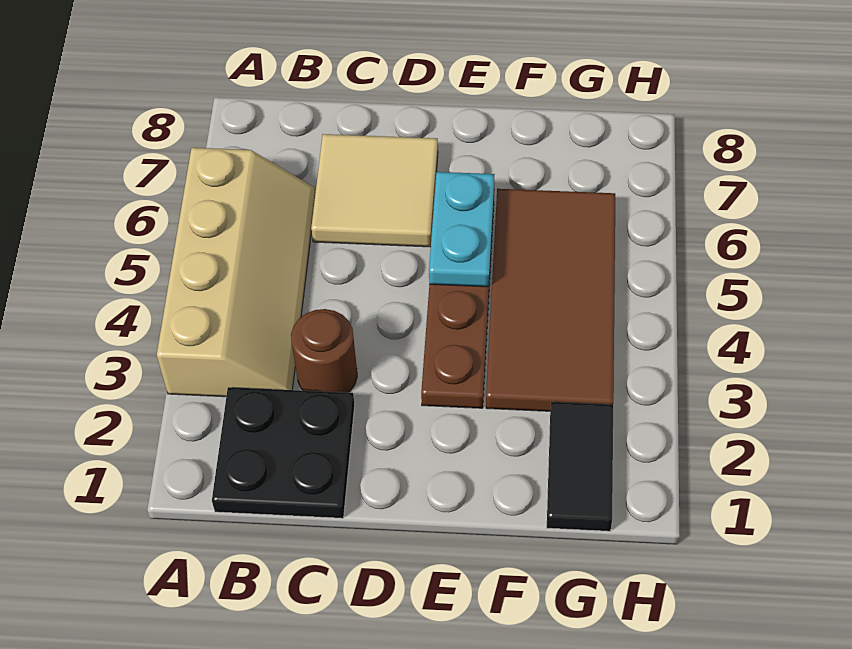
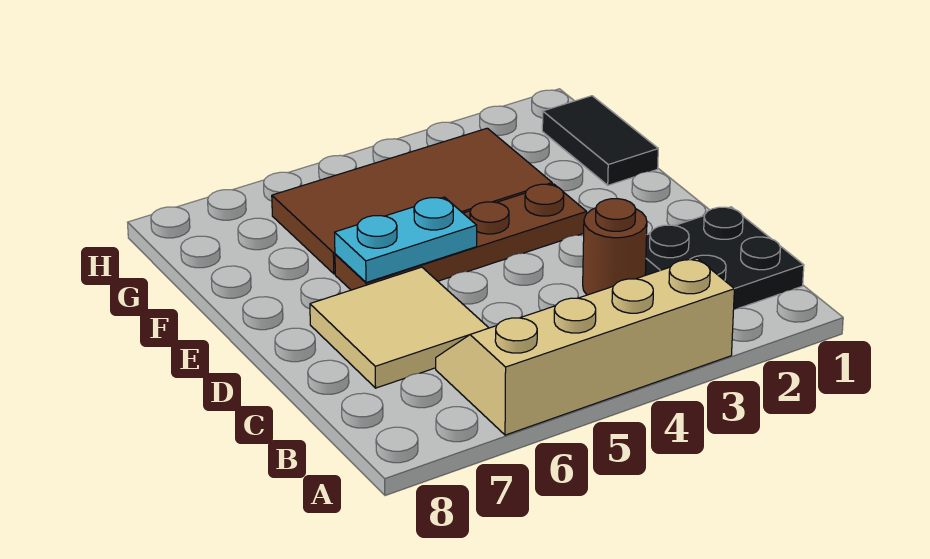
black 1x2 tile [547,402,613,531] -> black 1x2 tile turned to [542,96,658,185]

